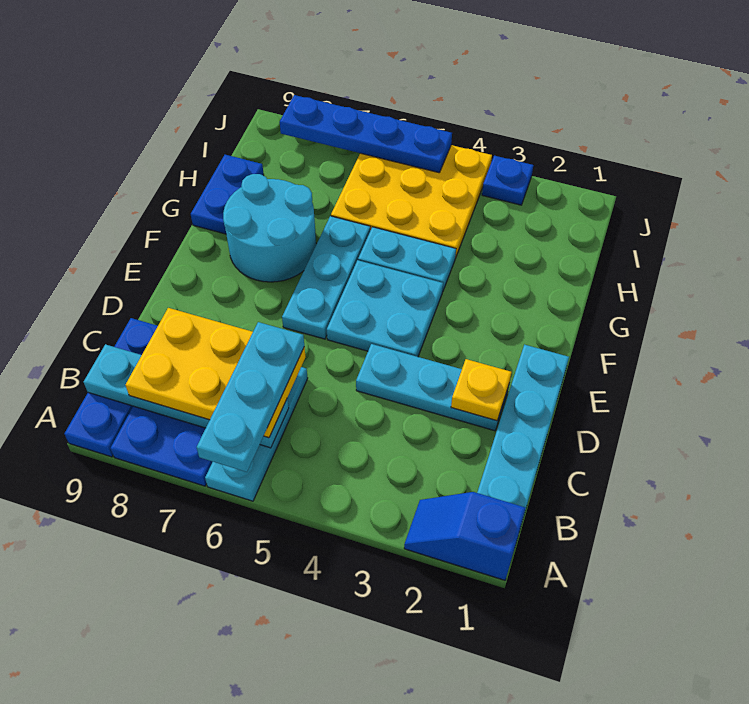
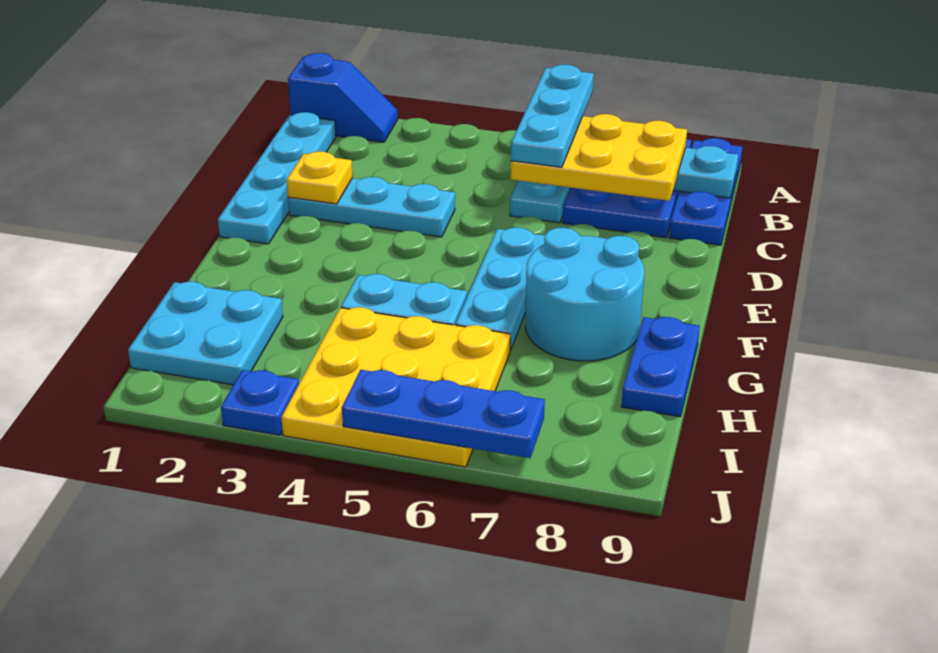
cyan 2x2 plate [327,260,443,357] -> cyan 2x2 plate moved to [128,282,283,385]
blue 1x4 plate [280,95,452,173] -> blue 1x3 plate [342,370,545,458]

